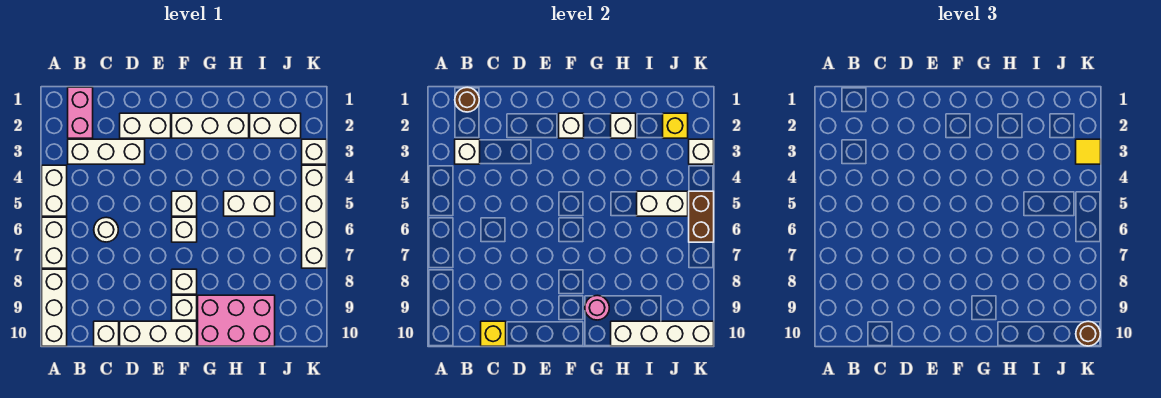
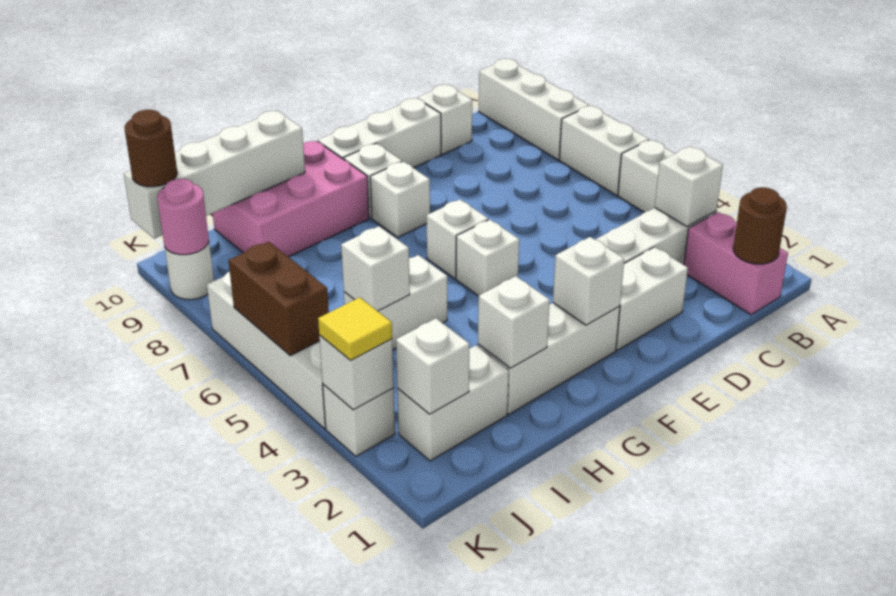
white 1x1 round brick [94,217,118,242] -> white 1x1 round brick moved to [165,242,214,300]
yellow 1x1 brick [481,321,506,346] -> none
pink 1x1 round brick [585,295,609,320] -> pink 1x1 round brick moved to [157,179,209,255]
white 1x2 brick [637,191,688,216] -> white 1x1 brick [341,226,410,311]
yellow 1x1 brick [663,113,688,138] -> white 1x1 brick [396,318,469,414]

